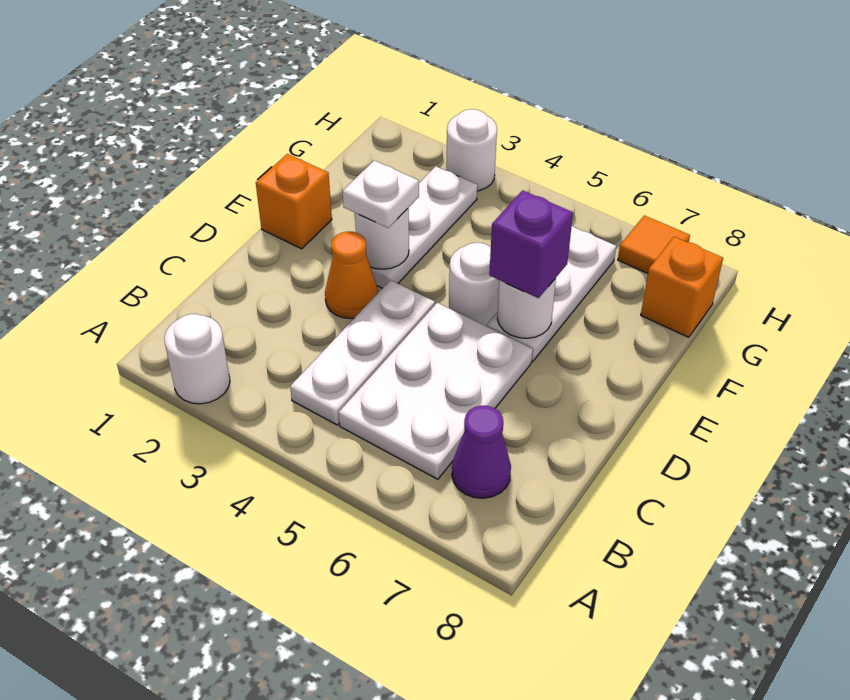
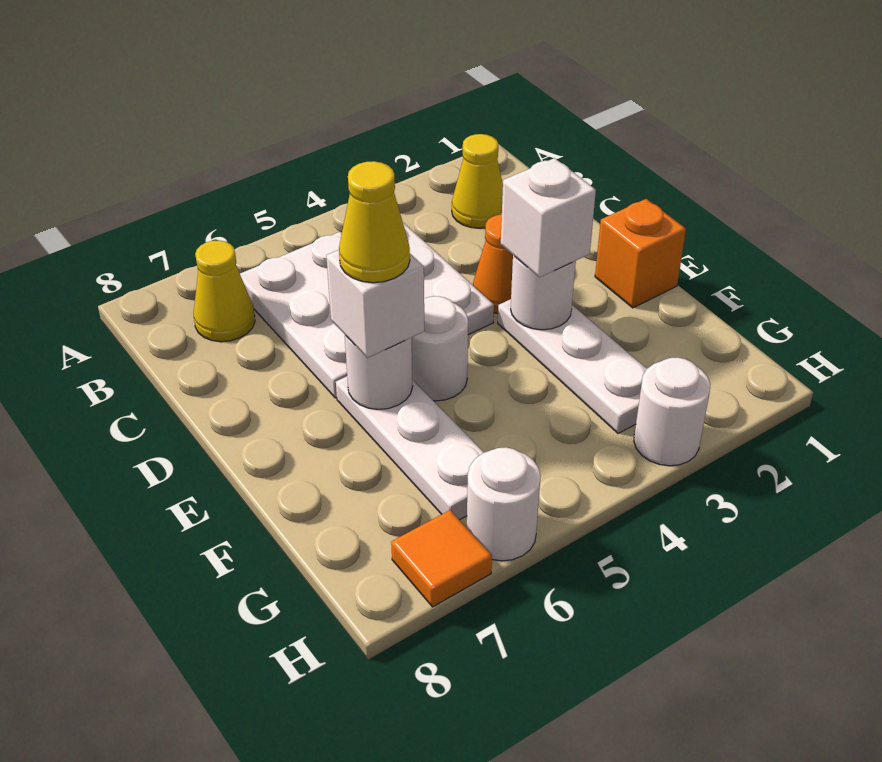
white 1x1 round brick [164,314,230,404] -> white 1x1 round brick moved to [467,447,541,561]
none -> yellow 1x1 cone [452,134,503,228]
purple 1x1 cone [452,406,511,498] -> yellow 1x1 cone [194,240,255,342]
white 1x1 plate [343,160,419,228] -> white 1x1 brick [501,158,596,277]
purple 1x1 brick [489,190,573,298] -> white 1x1 brick [326,250,424,358]
none -> yellow 1x1 cone [339,161,410,283]
orange 1x1 brick [641,237,723,337] -> none

